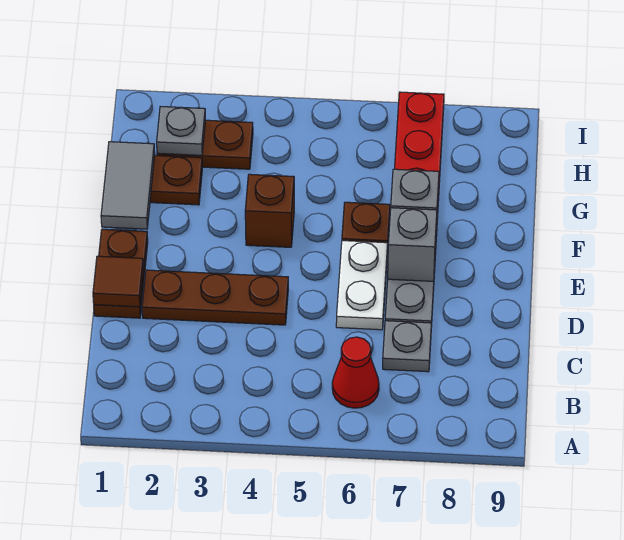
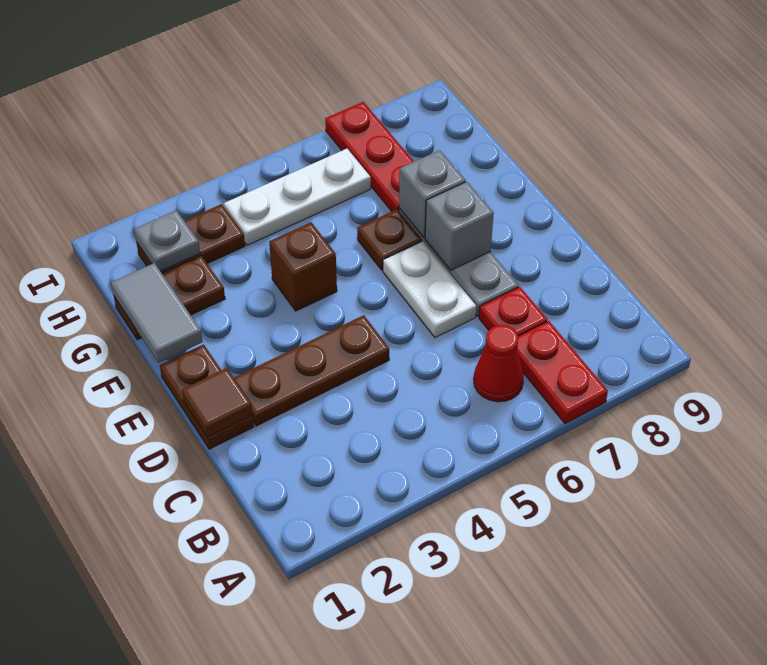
none -> red 1x2 plate [517,321,608,424]
grey 1x1 plate [383,321,431,372] -> red 1x1 plate [479,287,547,336]
none -> white 1x3 plate [224,149,371,245]

